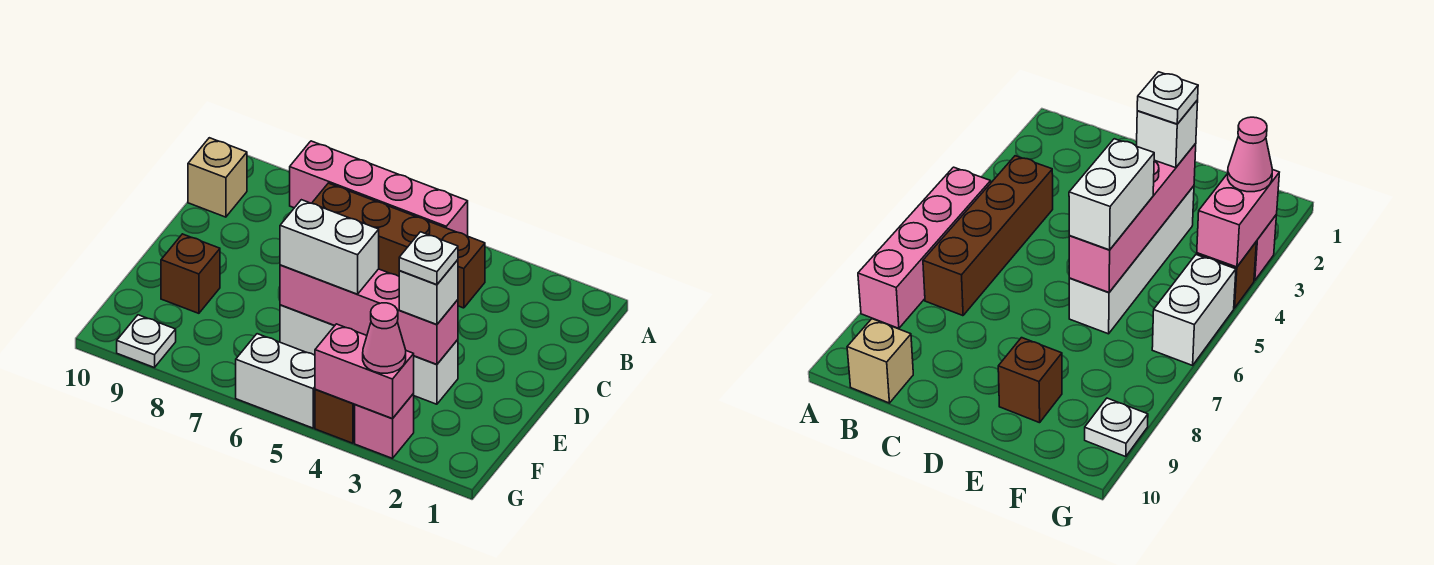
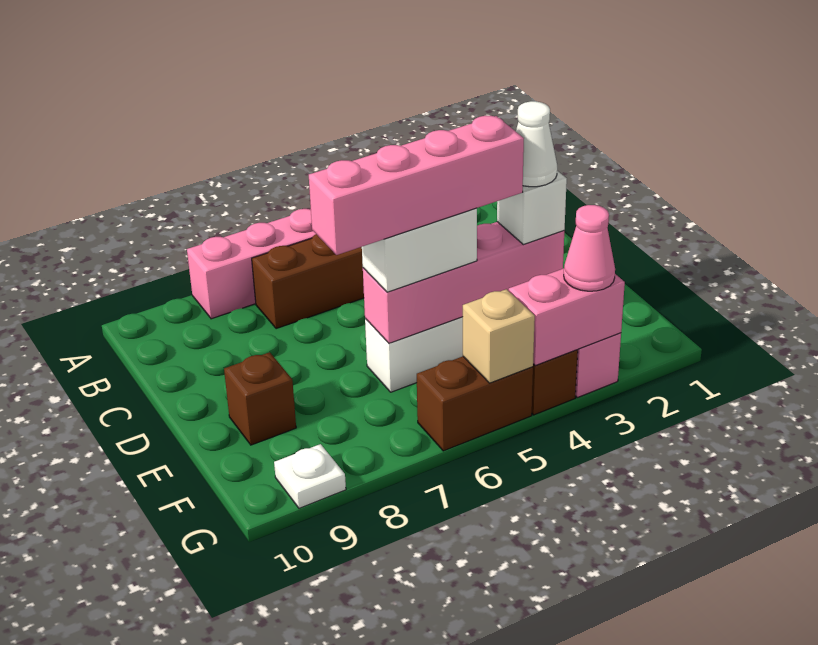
tan 1x1 brick [188,138,247,217] -> tan 1x1 brick moved to [463,289,535,383]
white 1x1 plate [399,232,458,285] -> white 1x1 cone [516,101,557,187]
none -> pink 1x4 brick [309,116,524,255]
white 1x2 brick [236,334,315,428] -> brown 1x2 brick [417,356,533,451]

